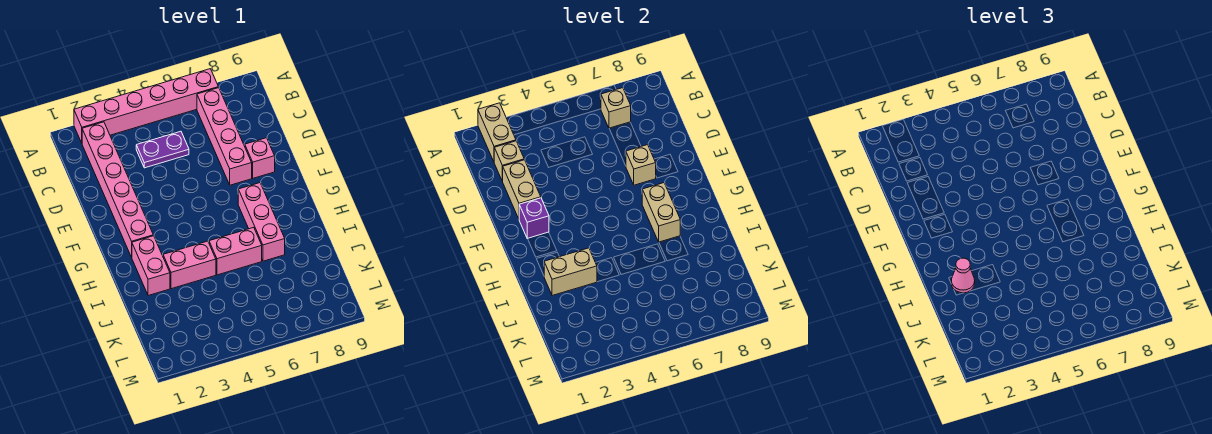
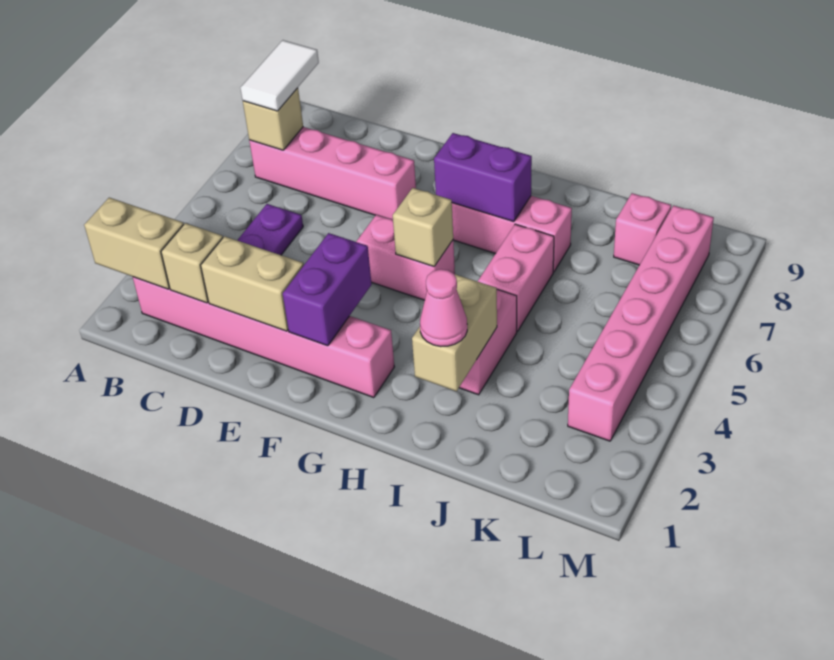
pink 1x6 brick [74,69,218,143] -> pink 1x6 brick moved to [568,205,714,441]
none -> white 1x2 tile [241,40,319,111]
tan 1x1 brick [626,145,656,185] -> tan 1x1 brick moved to [393,188,453,266]
pink 1x1 brick [245,138,275,178] -> pink 1x1 brick moved to [614,193,671,265]
purple 1x1 brick [519,198,549,239] -> purple 1x2 brick [283,233,372,346]
tan 1x2 brick [642,183,680,242] -> purple 1x2 brick [434,133,532,222]
pink 1x2 brick [132,236,170,296] -> pink 1x2 brick moved to [356,215,455,300]

